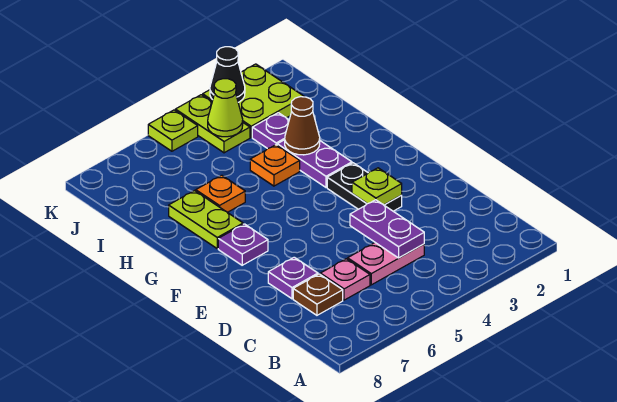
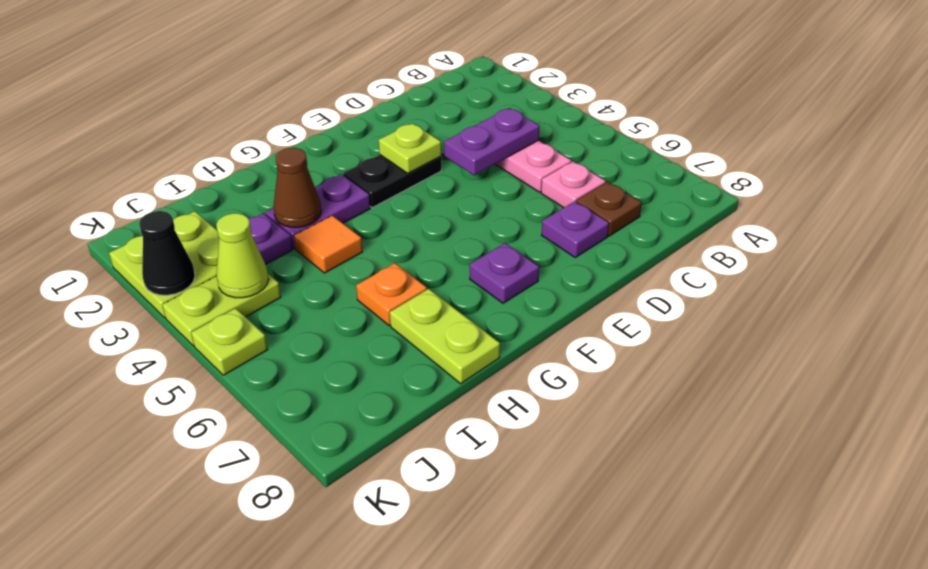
lime 1x2 plate [169,191,243,249] -> lime 1x2 plate turned to [390,289,500,384]
orange 1x1 plate [250,145,300,186] -> orange 1x1 tile [294,215,362,273]

